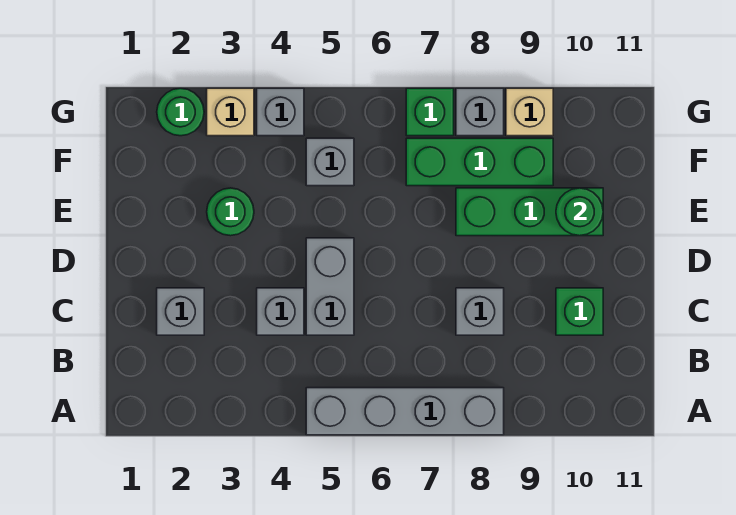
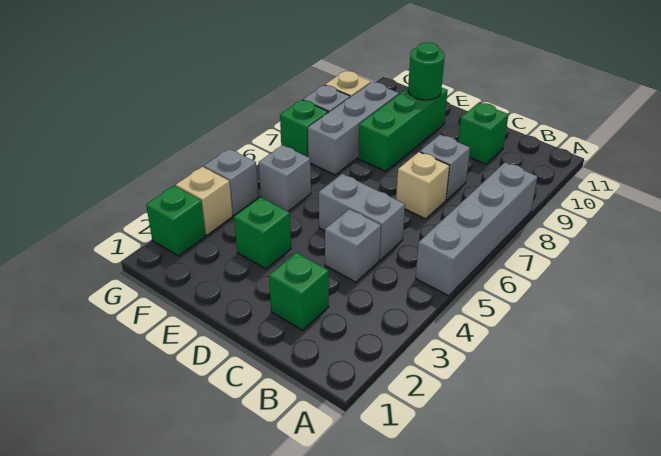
grey 1x1 brick [157,288,204,335] -> green 1x1 brick [269,253,329,330]
none -> tan 1x1 brick [396,152,449,219]
green 1x1 round brick [207,188,254,236] -> green 1x1 brick [234,197,291,269]
green 1x3 brick [406,138,553,186] -> grey 1x3 brick [308,82,399,175]
green 1x1 round brick [157,88,204,136] -> green 1x1 brick [146,186,206,256]

